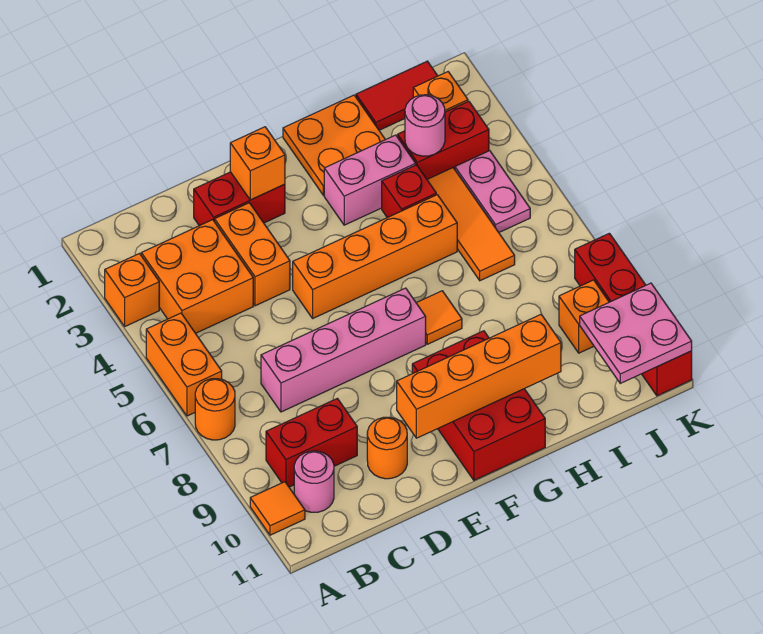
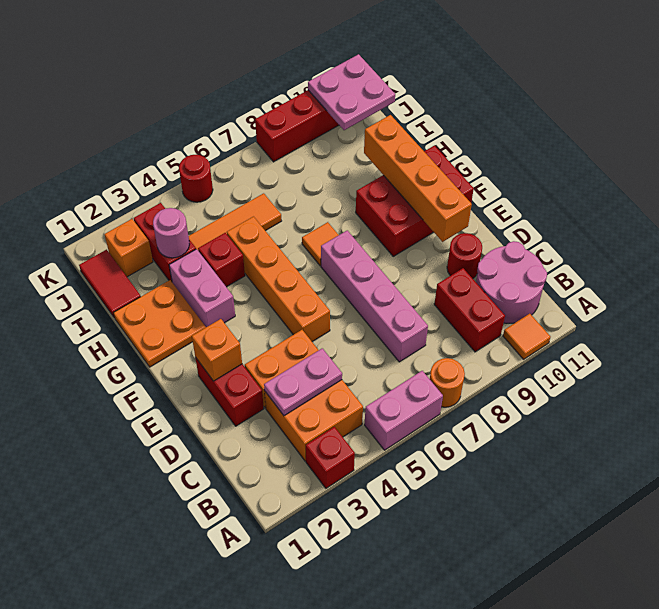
orange 1x1 brick [105,254,159,326] -> red 1x1 brick [306,427,355,488]
orange 1x2 brick [146,313,222,416] -> pink 1x2 brick [365,371,443,450]
pink 1x1 round brick [294,451,334,512] -> pink 2x2 round brick [476,241,547,323]
orange 1x1 round brick [367,417,407,479] -> red 1x1 round brick [447,233,482,279]
pink 1x2 plate [455,151,530,232] -> pink 1x2 plate moved to [264,348,342,416]
orange 1x1 brick [559,280,609,353] -> none
none -> red 1x1 round brick [179,155,213,202]

